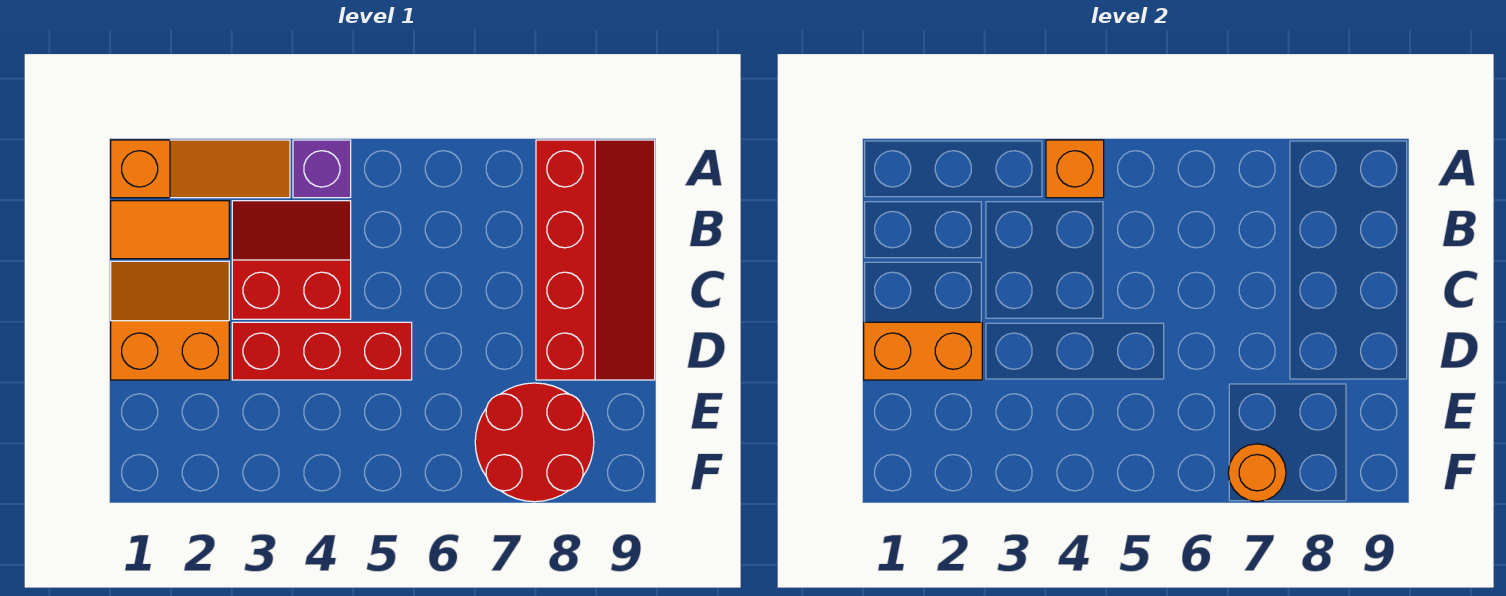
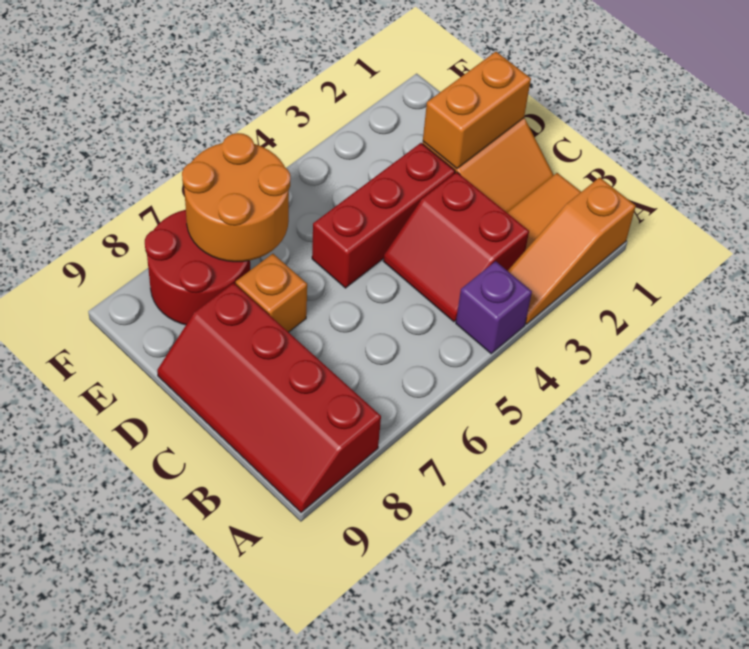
orange 1x1 brick [1046,140,1104,198] -> orange 1x1 brick moved to [236,254,307,332]
red 2x2 slope [232,201,351,319] -> red 2x2 slope turned to [383,172,529,322]
orange 1x1 round brick [1228,444,1286,502] -> orange 2x2 round brick [182,133,290,262]

